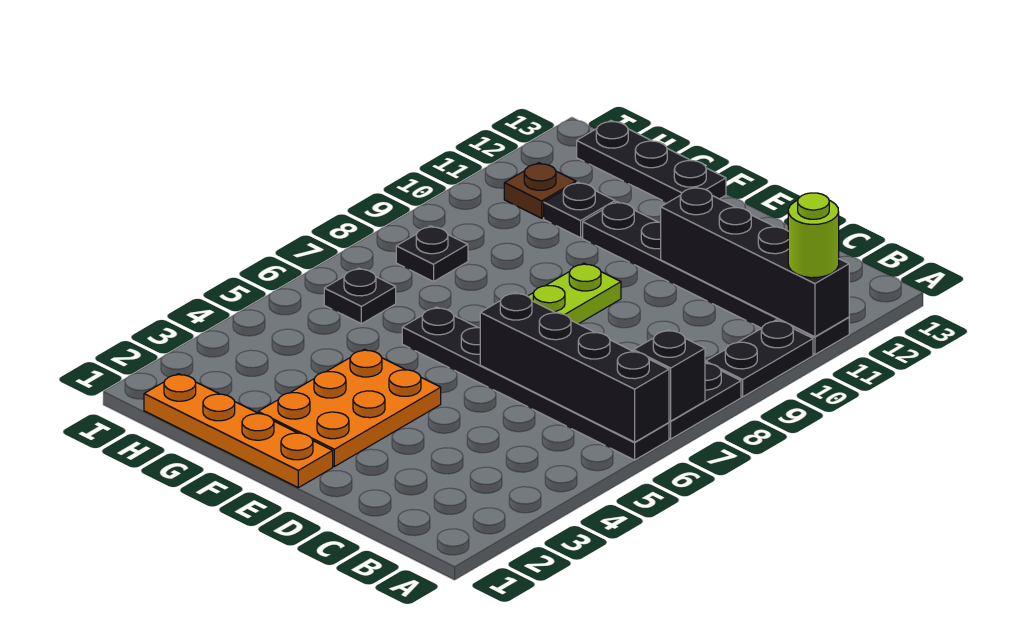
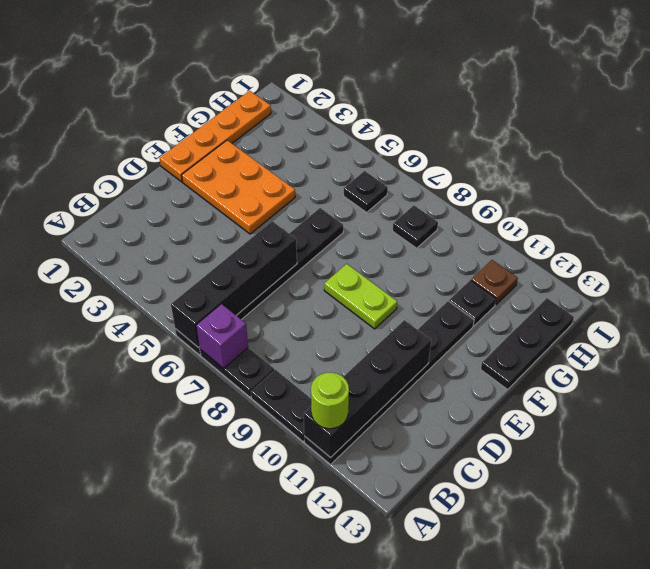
black 1x1 brick [634,330,705,421] -> purple 1x1 brick [196,304,248,369]

